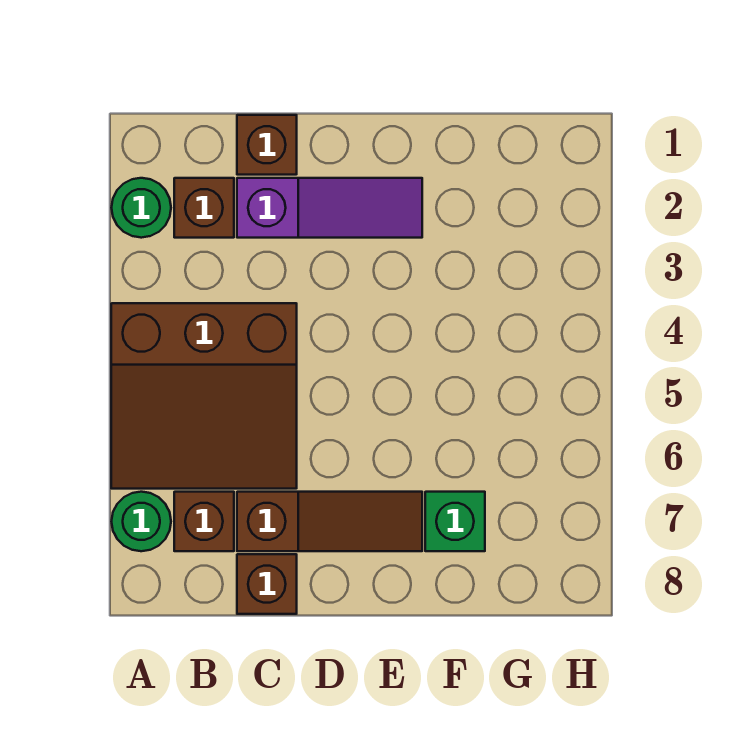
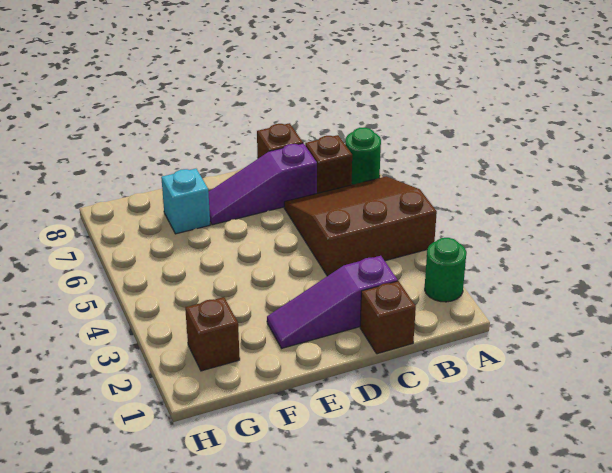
brown 1x1 brick [174,178,234,238] -> brown 1x1 brick moved to [185,297,240,371]
brown 1x3 slope [237,492,422,551] -> purple 1x3 slope [209,143,317,225]
green 1x1 brick [425,492,485,551] -> cyan 1x1 brick [161,169,210,234]

